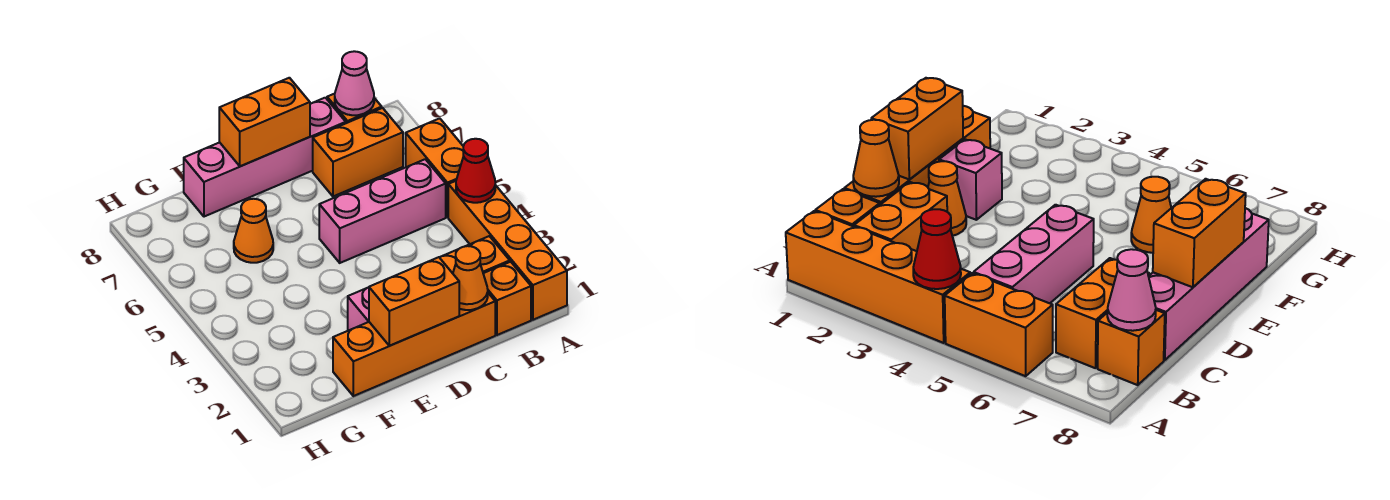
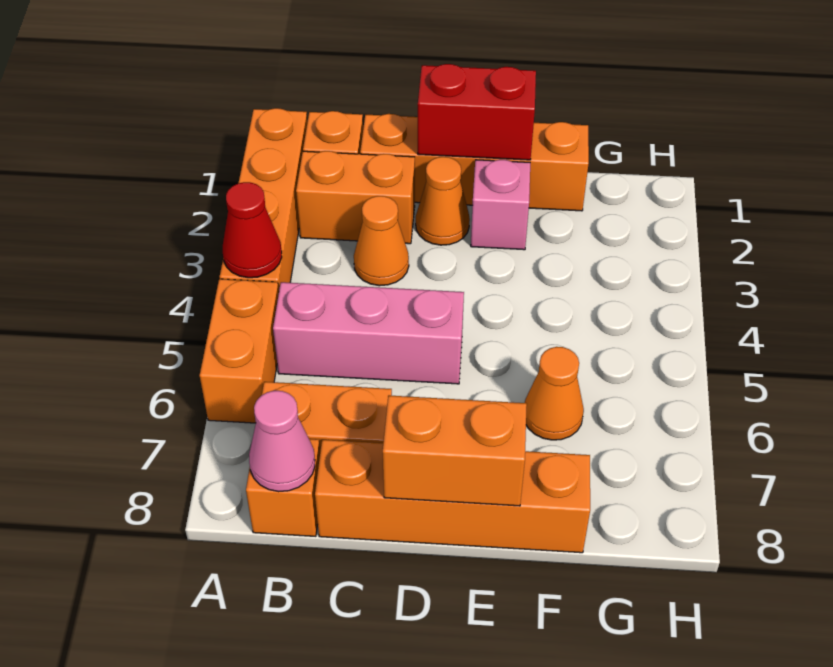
orange 1x1 cone [453,246,488,310] -> orange 1x1 cone moved to [354,196,409,286]
pink 1x4 brick [184,98,346,217] -> orange 1x4 brick [315,440,590,553]
orange 1x2 brick [369,257,459,346] -> red 1x2 brick [418,64,536,160]

